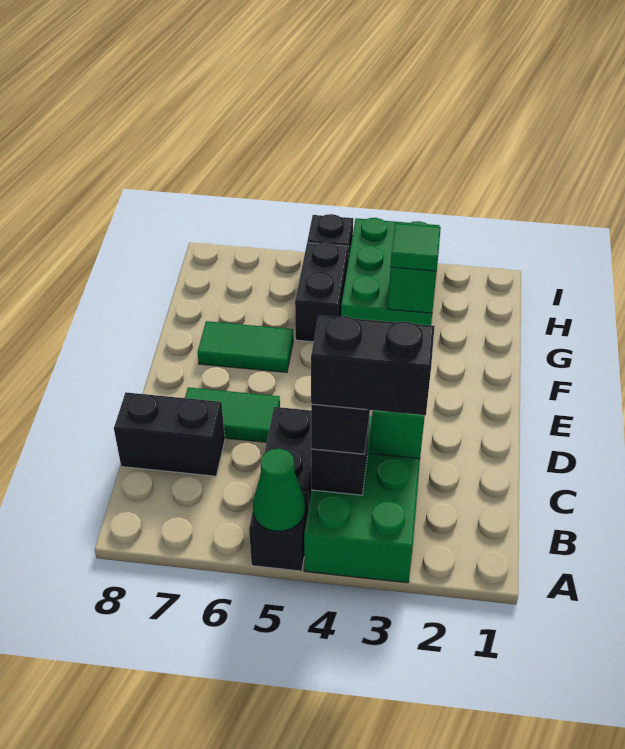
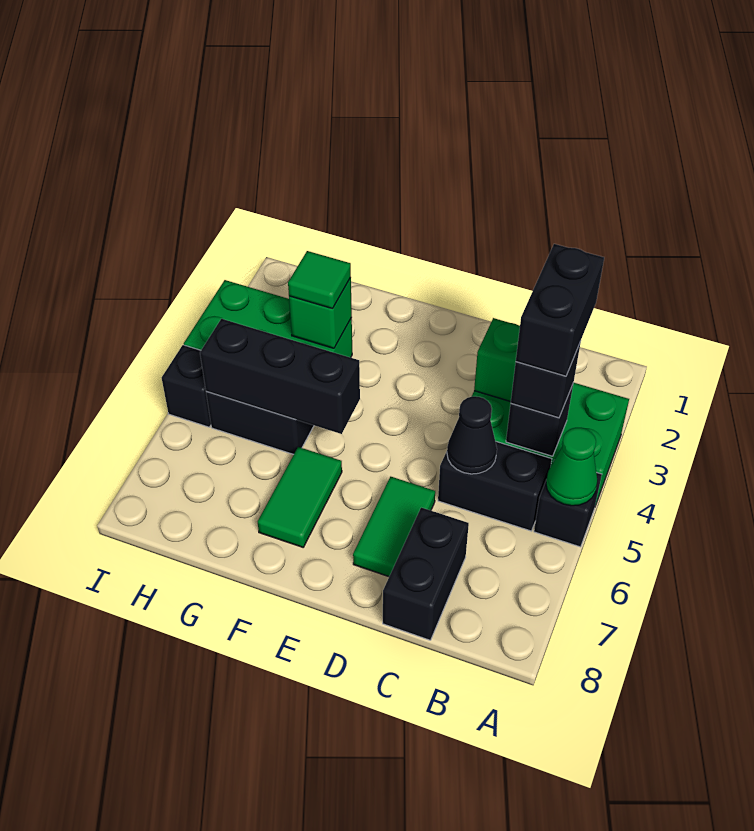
none -> black 1x1 cone [447,396,497,474]
none -> black 1x3 brick [200,319,360,434]

